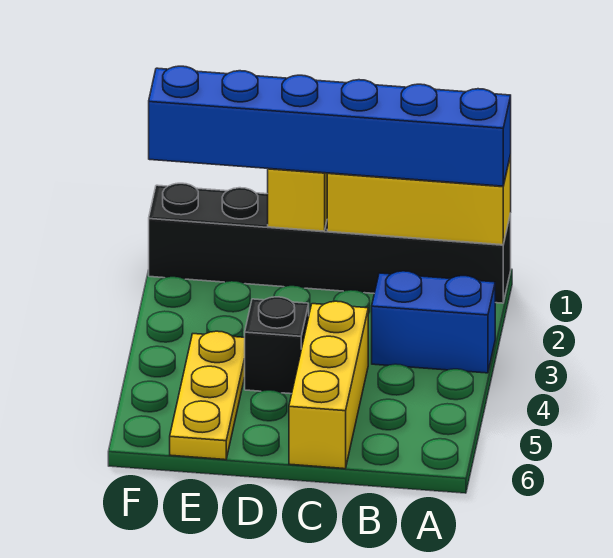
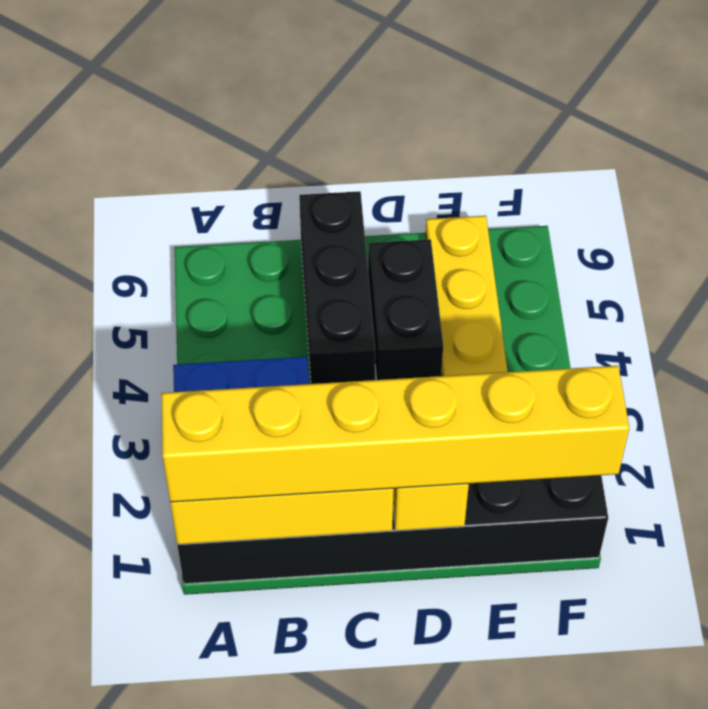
blue 1x6 brick [149,66,511,186] -> yellow 1x6 brick [161,366,629,502]
yellow 1x3 brick [289,301,368,469] -> black 1x3 brick [299,191,375,384]
black 1x1 brick [245,297,309,394] -> black 1x2 brick [368,239,443,380]

